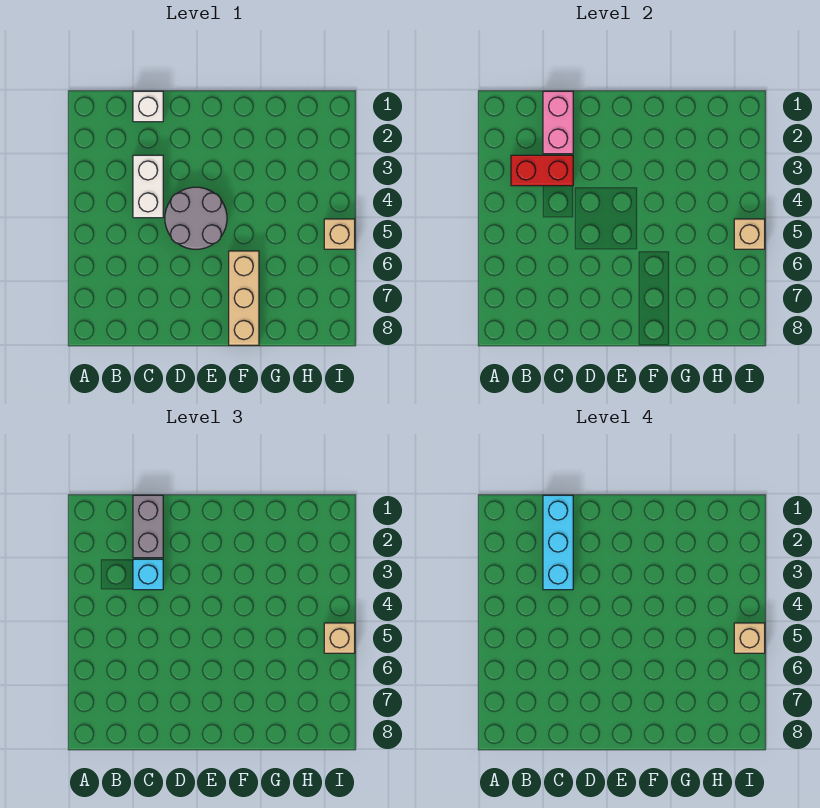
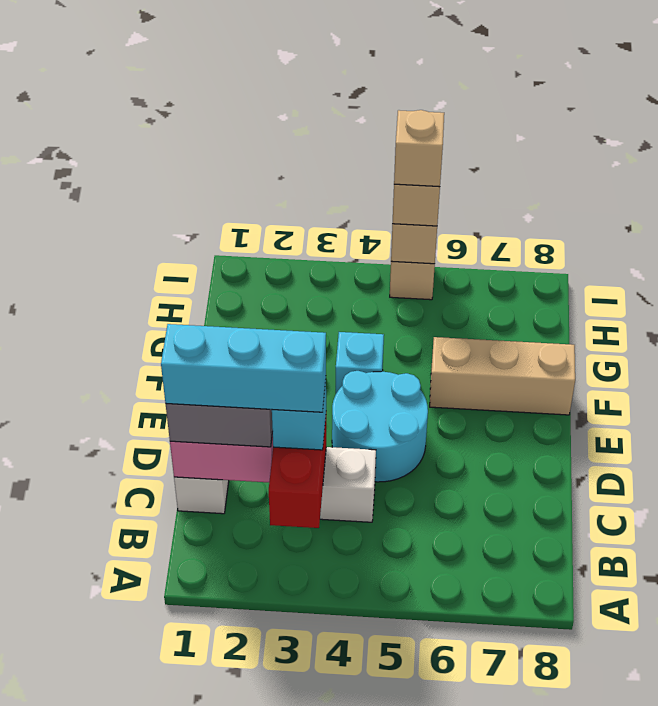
grey 2x2 round brick [165,187,227,249] -> cyan 2x2 round brick [332,371,428,482]
none -> cyan 1x1 brick [336,332,384,393]

